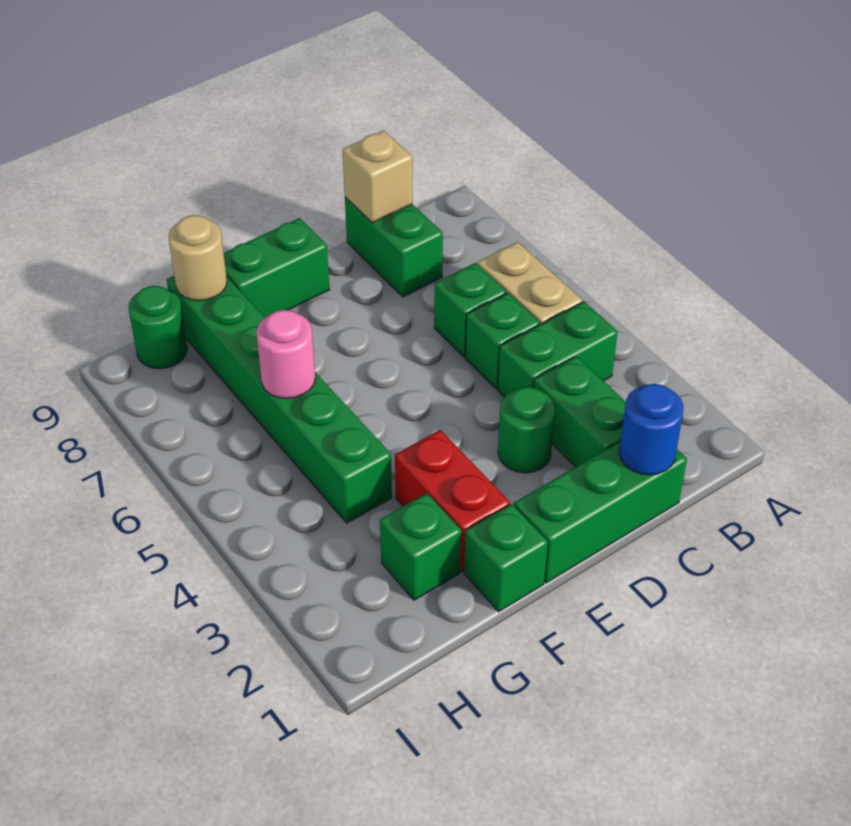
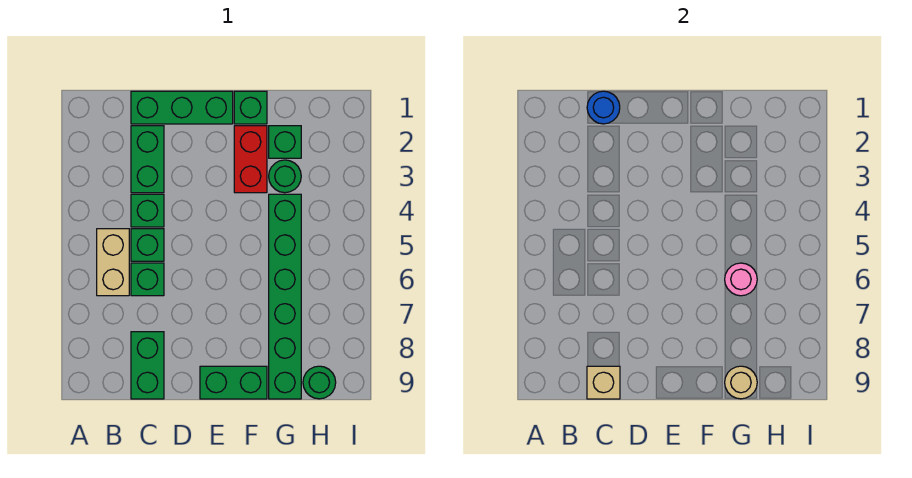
green 1x2 brick [498,302,617,397] -> green 1x1 brick [131,194,164,227]
green 1x1 round brick [498,387,555,473] -> green 1x1 round brick moved to [269,160,301,193]

